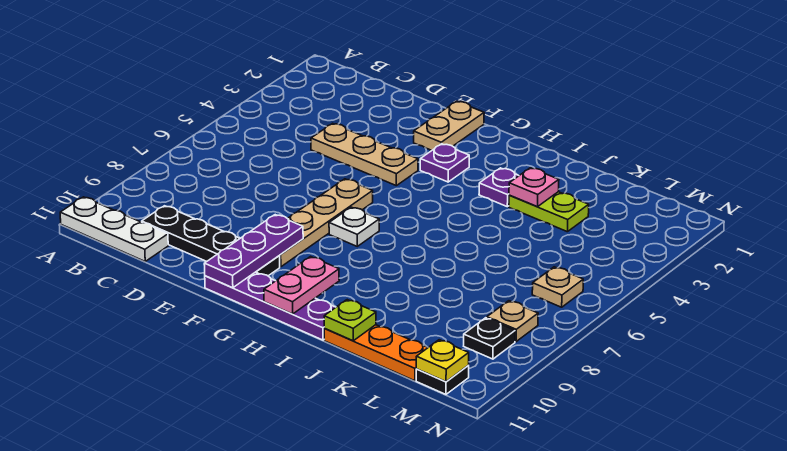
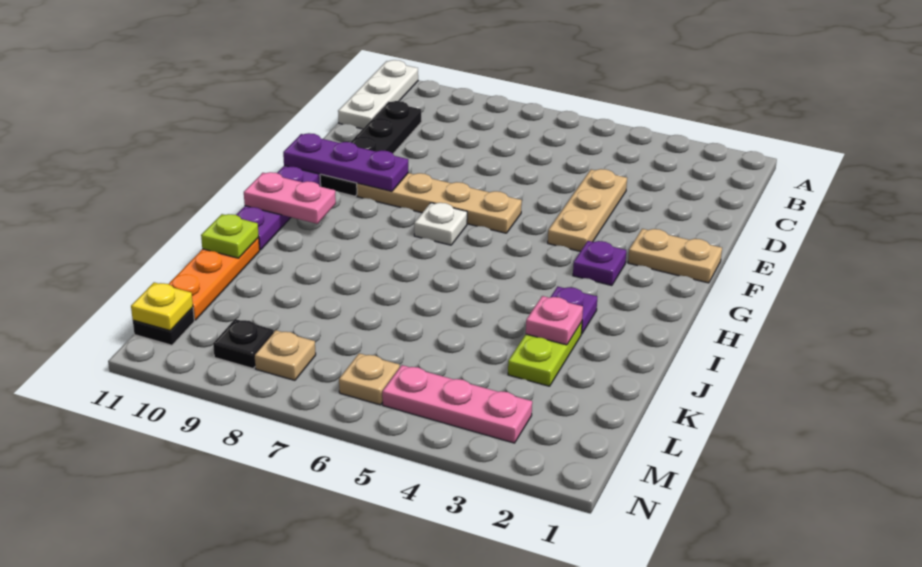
none -> pink 1x3 plate [382,365,532,443]

